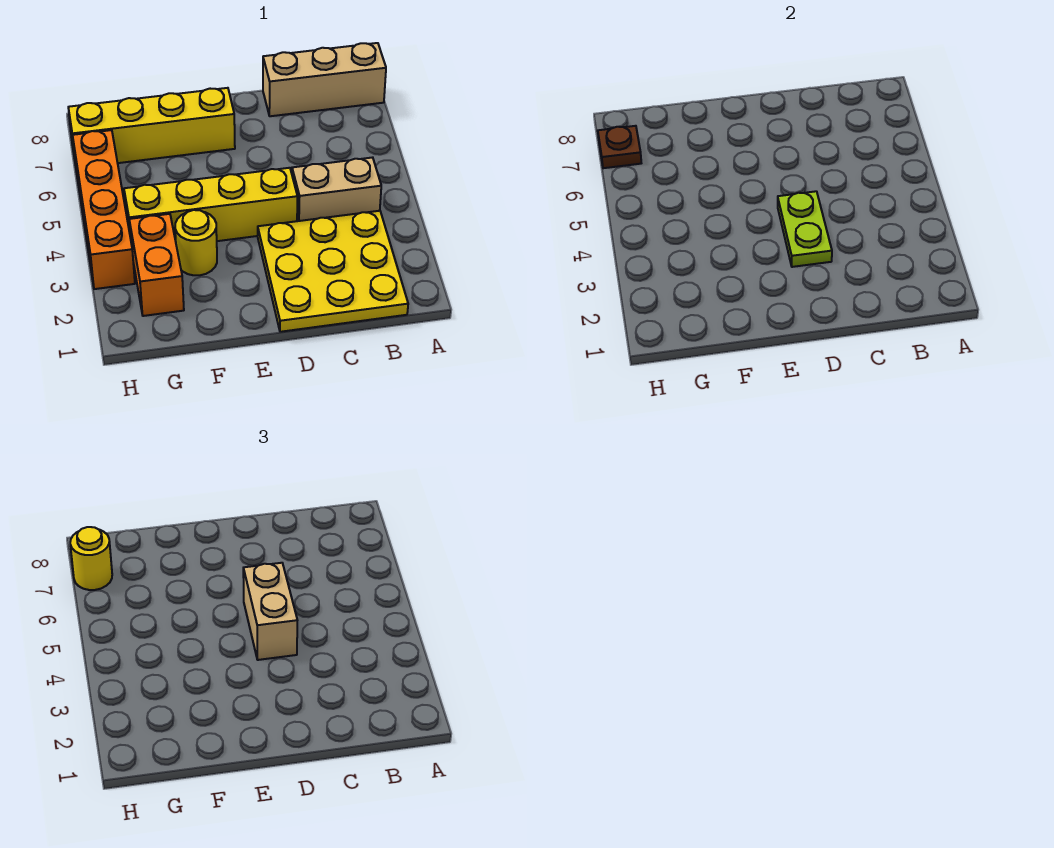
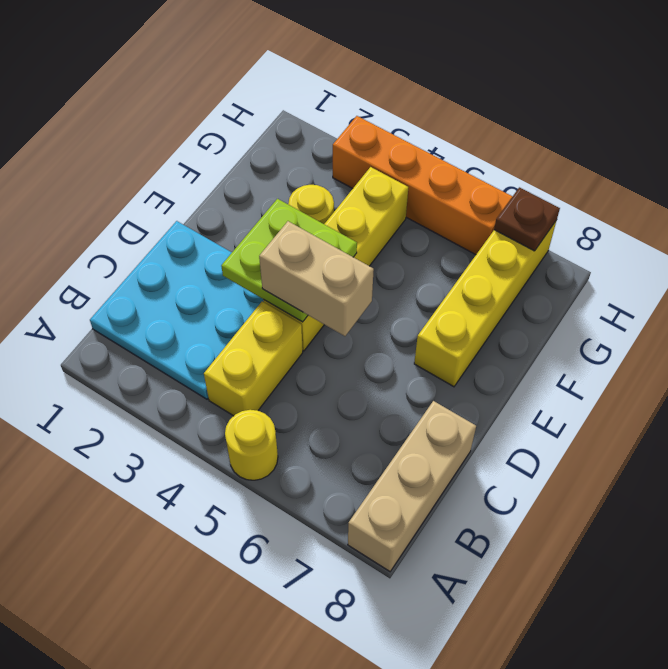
yellow 3x3 plate [258,211,408,332] -> cyan 3x3 plate [90,221,264,399]
tan 1x2 brick [292,157,381,221] -> yellow 1x2 brick [204,301,303,416]
lime 1x2 plate [778,191,832,267] -> lime 2x2 plate [221,199,357,322]
orange 1x2 brick [129,214,184,316] -> none
yellow 1x1 round brick [70,527,112,590] -> yellow 1x1 round brick moved to [225,410,278,480]

